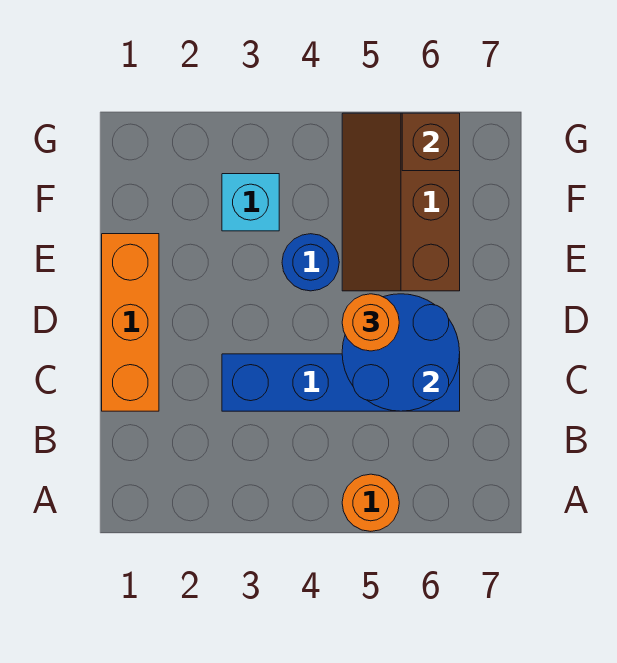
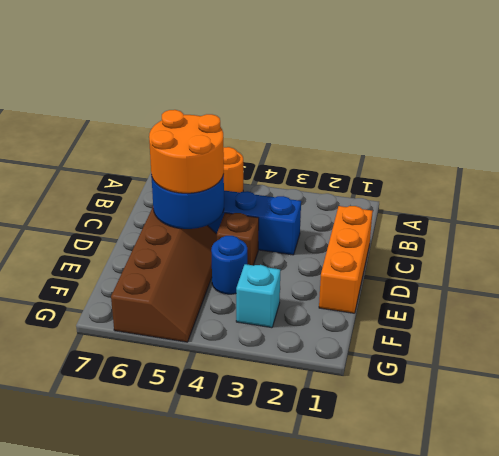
orange 1x1 round brick [342,294,399,351] -> orange 2x2 round brick [149,110,224,193]
brown 2x3 slope [342,113,460,291] -> brown 2x4 slope [111,208,217,342]
brown 1x1 brick [402,113,460,171] -> brown 1x1 brick moved to [217,213,259,265]

